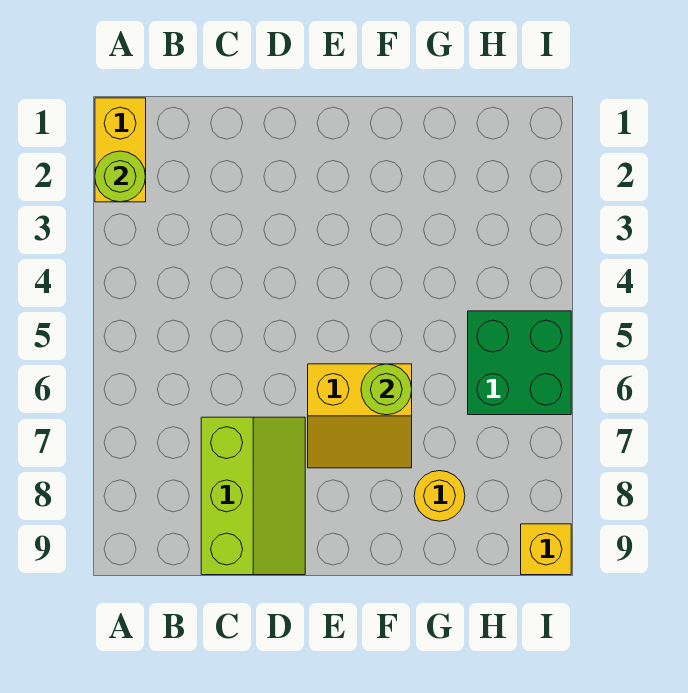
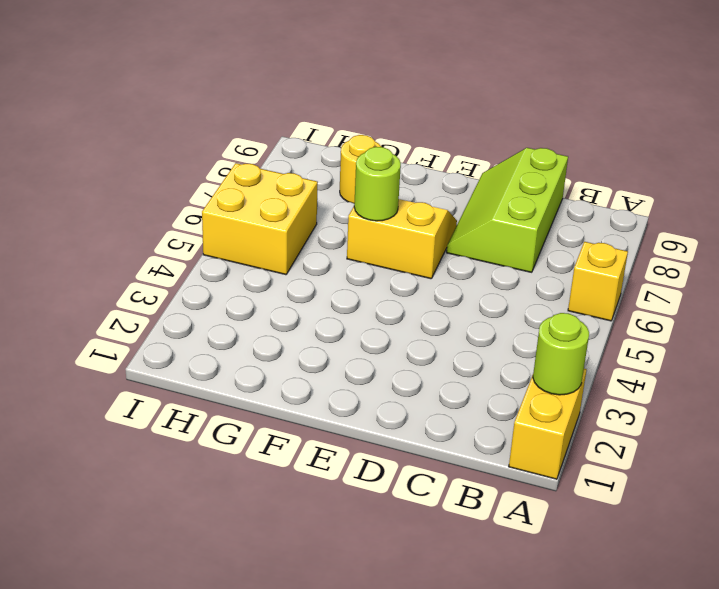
green 2x2 brick [468,311,571,415] -> yellow 2x2 brick [202,163,318,275]
yellow 1x1 brick [521,524,571,575] -> yellow 1x1 brick moved to [568,242,628,321]

